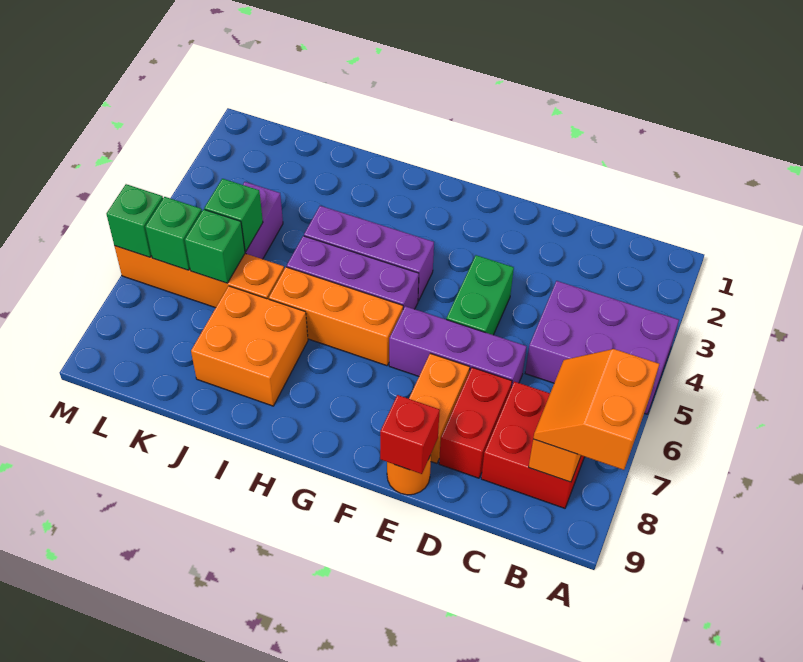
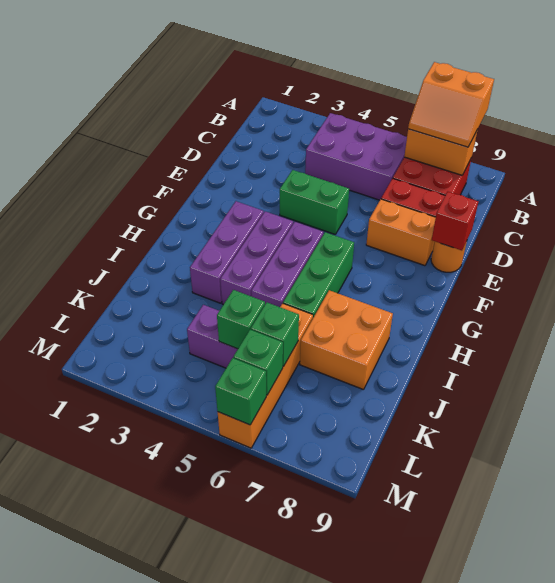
purple 2x3 brick [525,281,679,414] -> purple 2x3 brick turned to [305,113,407,200]
purple 1x3 brick [389,306,527,387] -> purple 1x3 brick moved to [190,201,264,303]
orange 1x3 brick [269,267,403,366] -> green 1x3 brick [283,232,354,318]

